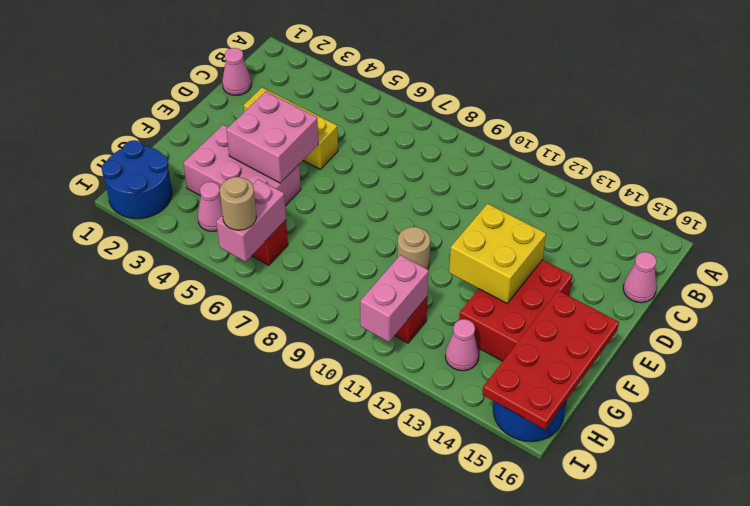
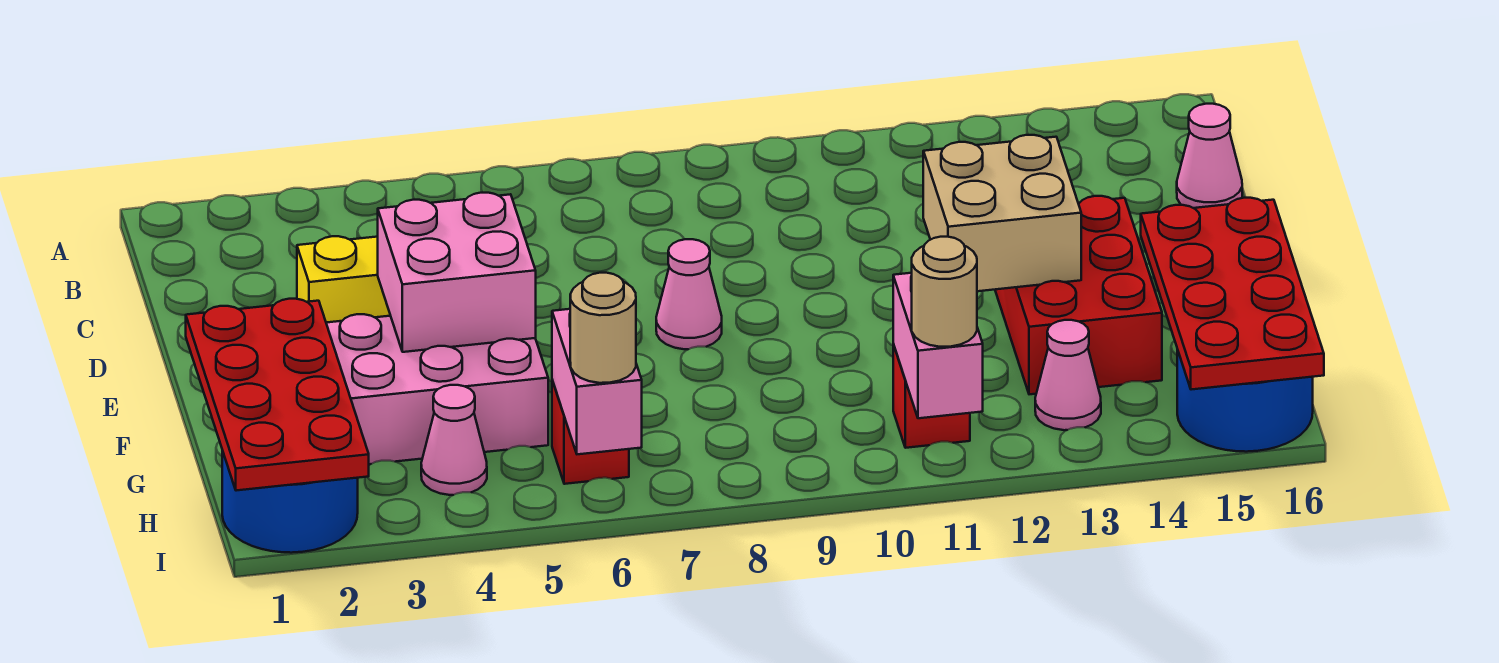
pink 1x1 cone [222,48,251,95] -> pink 1x1 cone moved to [656,239,722,349]
yellow 2x2 brick [449,204,546,303] -> tan 2x2 brick [923,135,1081,291]
none -> red 2x4 plate [186,299,369,491]
tan 1x1 round brick [397,227,430,269] -> tan 1x1 round brick moved to [912,237,977,347]

